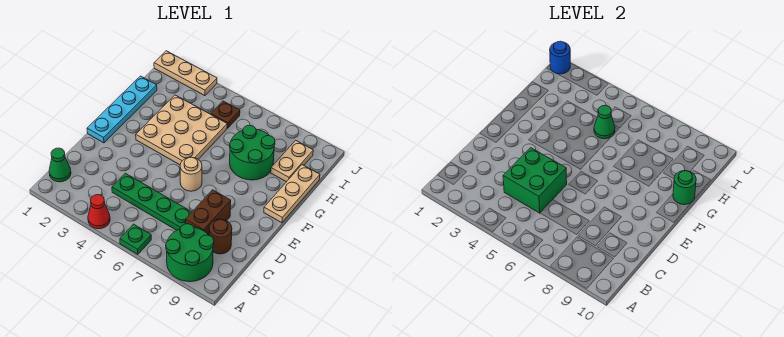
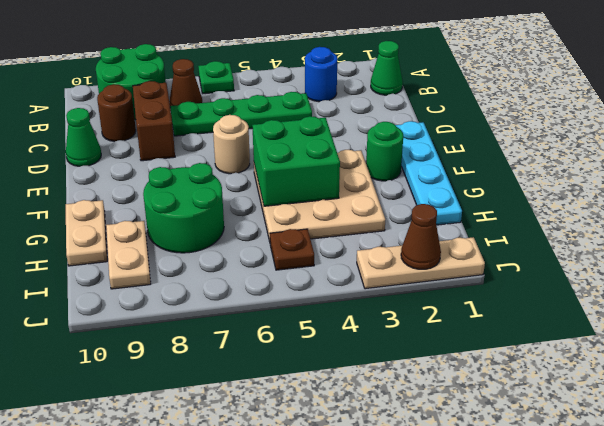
red 1x1 cone [88,195,110,229] -> none
none -> brown 1x1 cone [169,59,202,108]
green 2x2 brick [503,148,567,213] -> green 2x2 brick moved to [253,116,340,206]
tan 1x3 plate [264,165,320,223] -> tan 1x2 plate [66,200,107,266]
green 1x1 round brick [673,171,696,205] -> green 1x1 round brick moved to [366,122,403,181]
green 1x1 cone [594,105,615,139] -> green 1x1 cone moved to [66,108,101,166]
blue 1x1 round brick [550,41,570,74] -> blue 1x1 round brick moved to [305,47,337,102]
none -> brown 1x1 cone [401,204,441,269]

